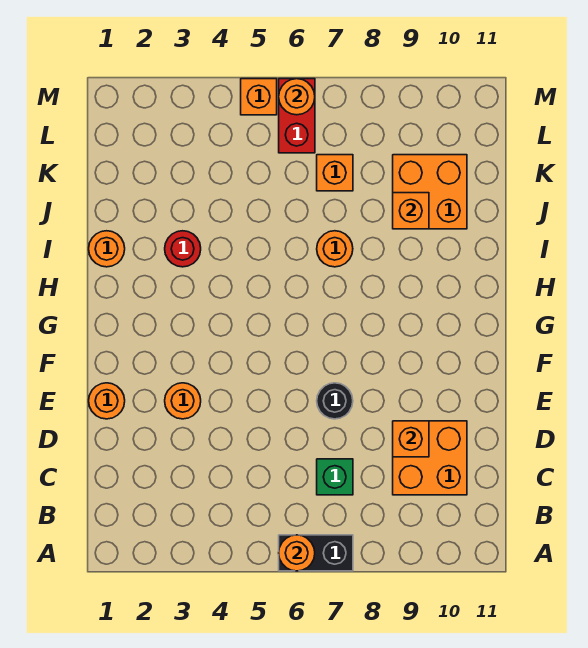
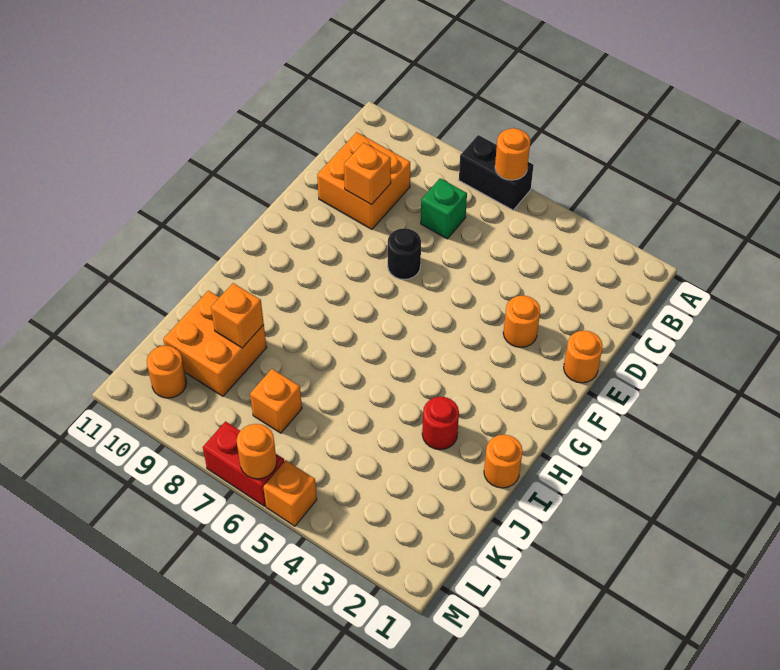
orange 1x1 round brick [317,231,353,267] -> orange 1x1 round brick moved to [147,346,186,398]
red 1x2 brick [279,79,315,153] -> red 1x2 brick turned to [203,421,284,506]

